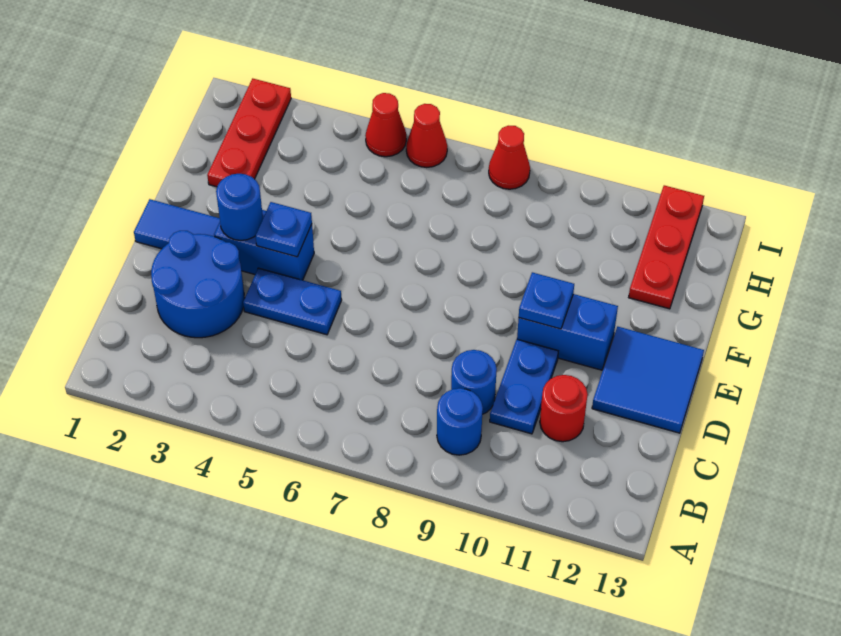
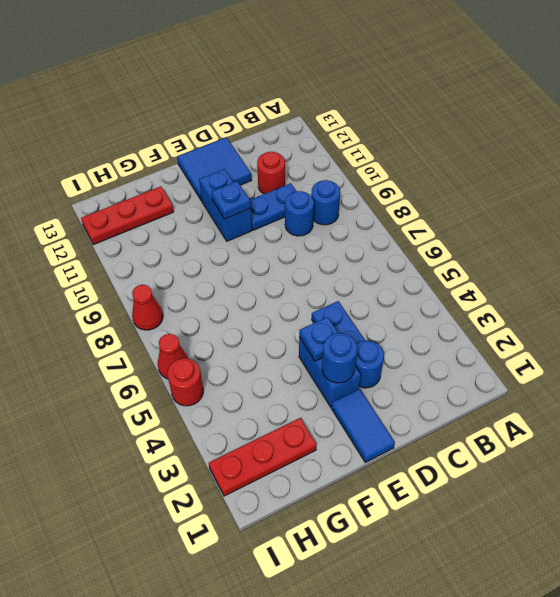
blue 2x2 round brick [151,231,245,338] -> blue 1x1 round brick [355,341,384,388]
red 1x1 cone [365,93,406,157] -> red 1x1 round brick [167,358,203,406]

